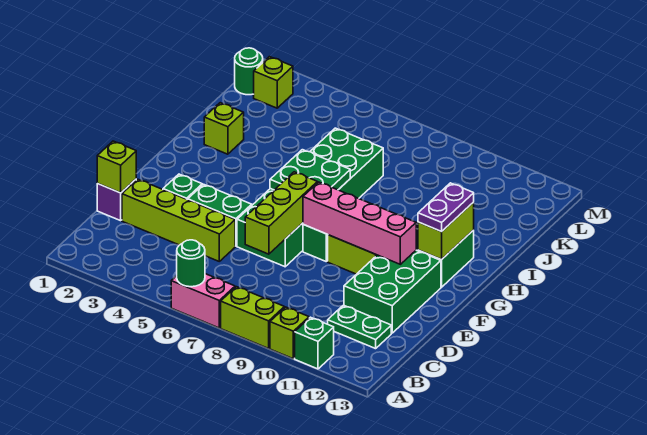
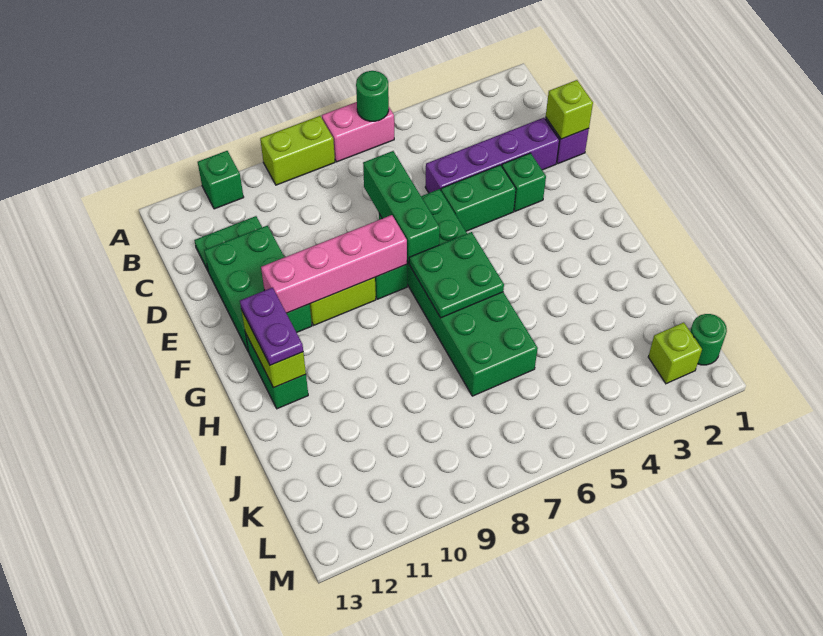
lime 1x1 brick [270,307,309,359] -> none
lime 1x4 brick [122,179,235,261] -> purple 1x4 brick [425,118,559,193]
lime 1x3 brick [245,172,317,254] -> green 1x3 brick [363,151,440,263]
lime 1x1 brick [204,103,244,154] -> none

